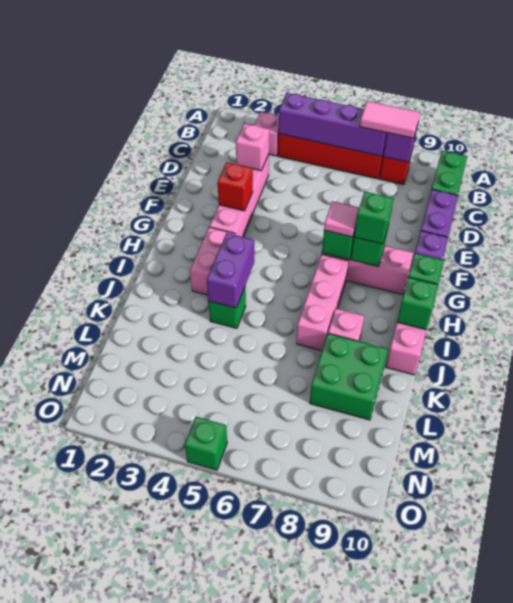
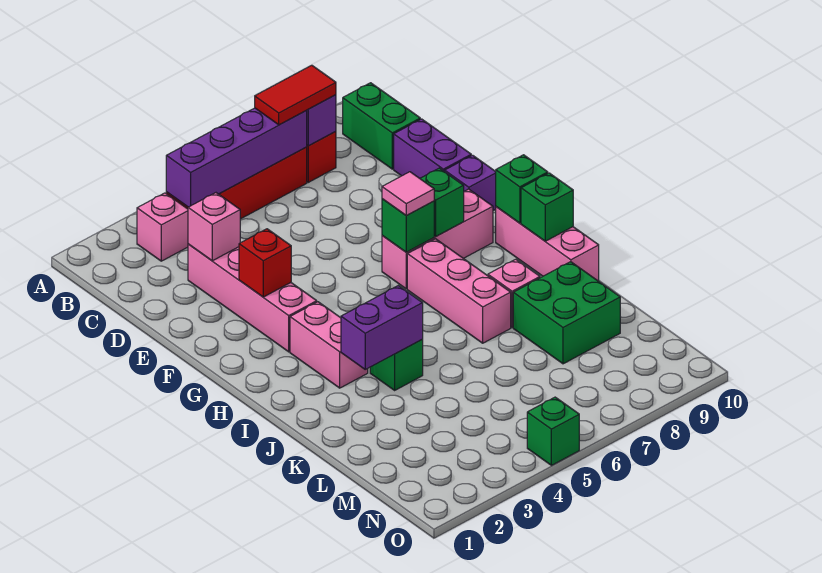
pink 1x2 tile [360,101,420,138] -> red 1x2 tile [255,65,336,125]
green 1x1 brick [354,192,394,244] -> none
purple 1x2 brick [207,233,254,308] -> purple 1x2 brick turned to [341,286,423,369]

